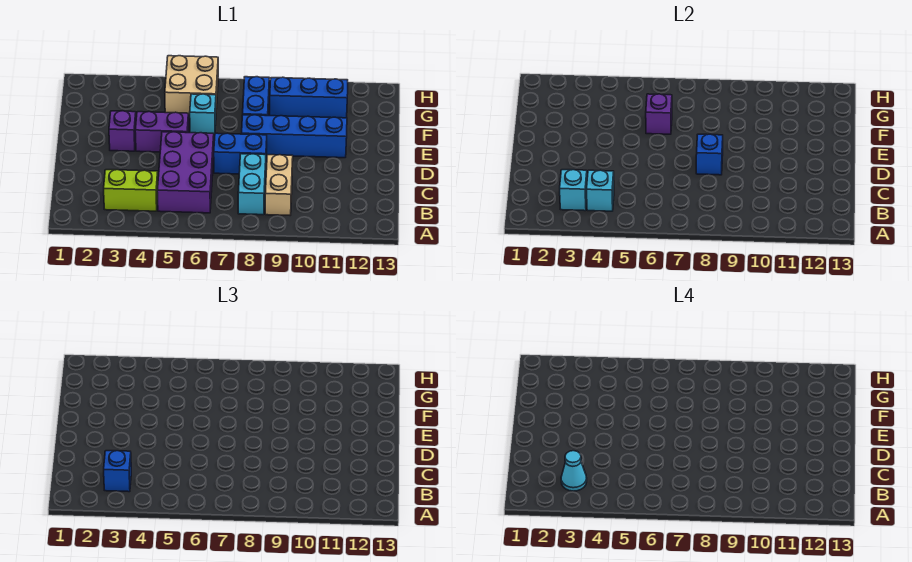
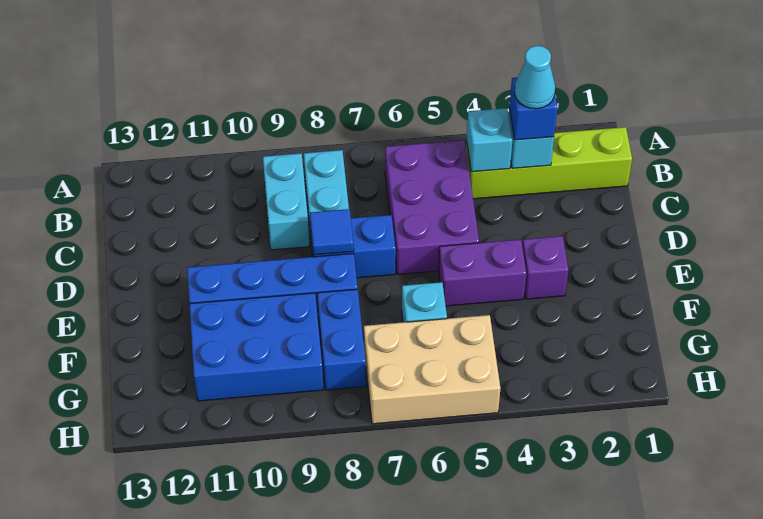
lime 1x2 brick [104,170,158,211] -> lime 1x4 brick [466,127,632,199]
tan 1x2 brick [265,155,293,215] -> cyan 1x2 brick [263,153,309,250]
blue 1x1 brick [696,134,723,175] -> blue 1x1 tile [310,209,354,255]
purple 1x1 brick [646,94,672,134] -> none
tan 2x2 brick [165,56,218,114] -> tan 2x3 brick [364,315,500,424]
blue 1x3 brick [270,77,348,118] -> blue 2x3 brick [189,293,323,401]

